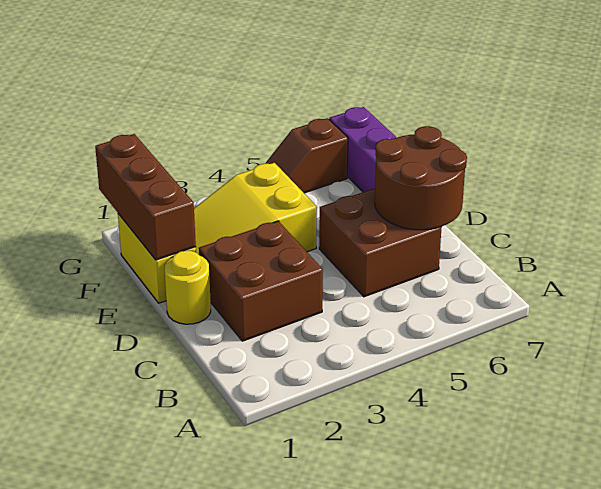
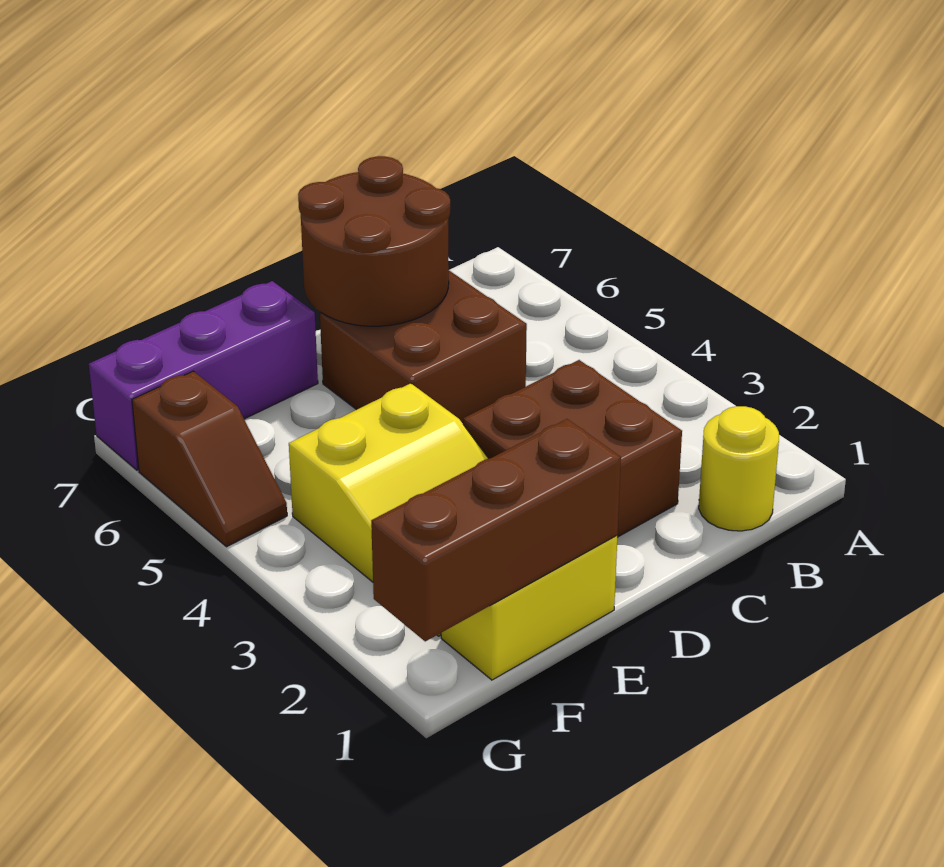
yellow 1x1 round brick [164,251,211,324] -> yellow 1x1 round brick moved to [699,406,779,531]

